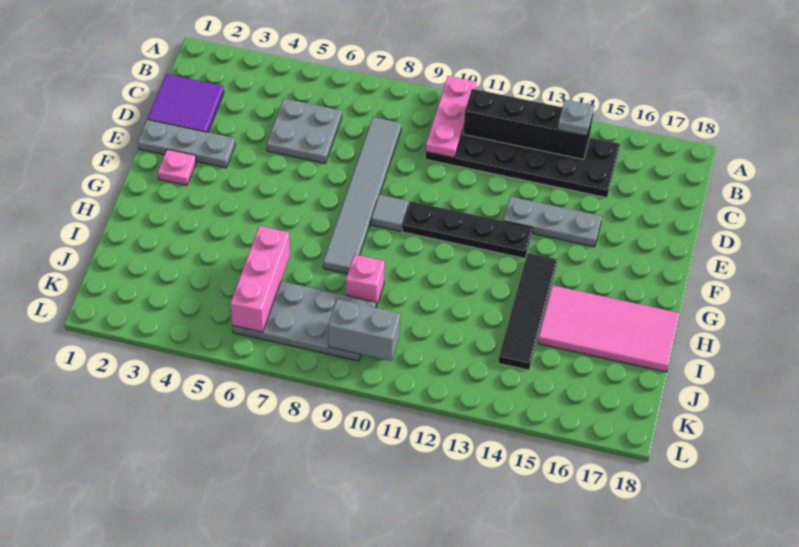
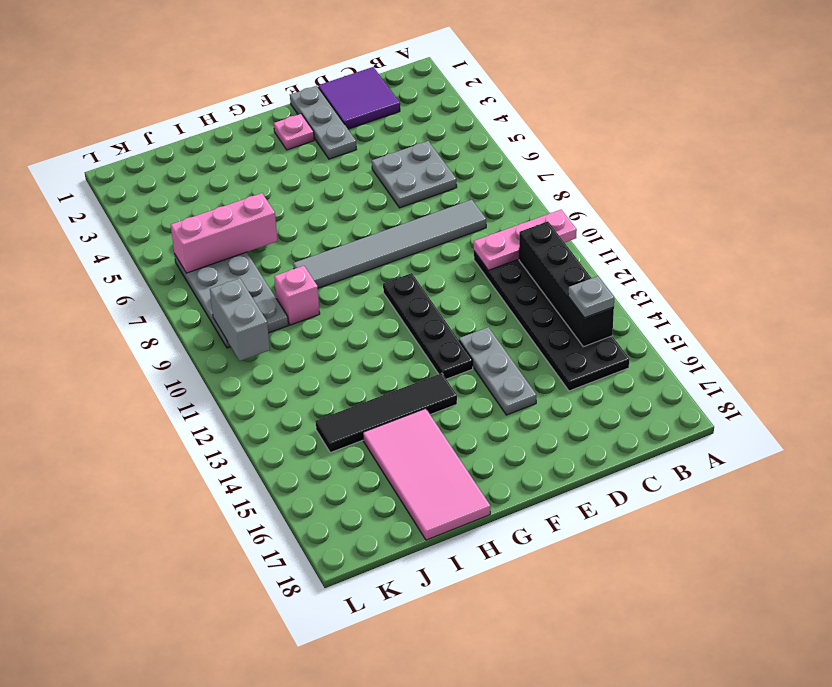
grey 1x1 tile [371,195,408,232] -> none

